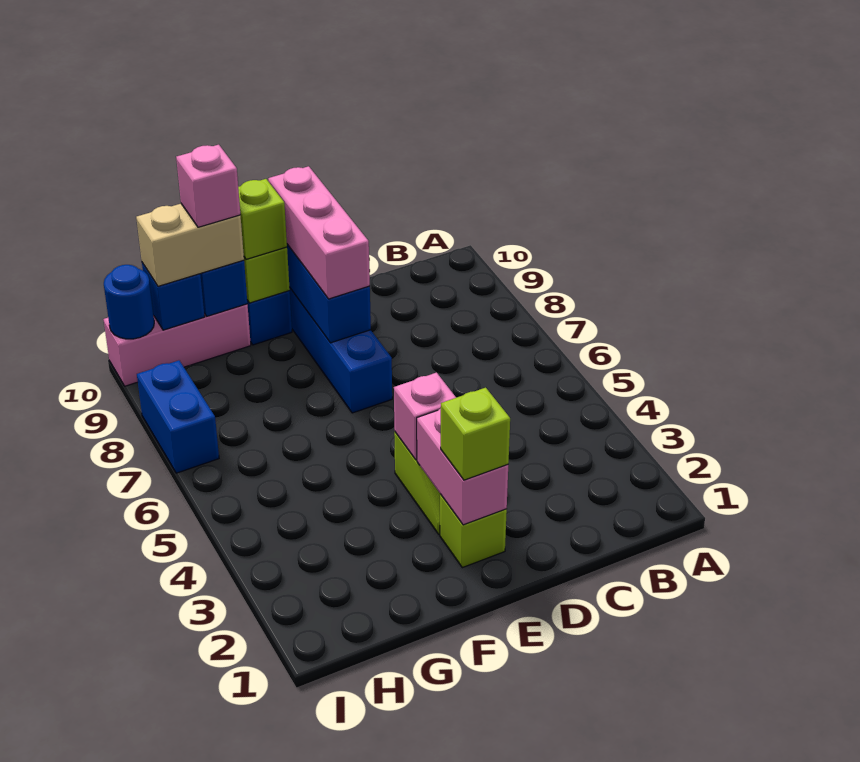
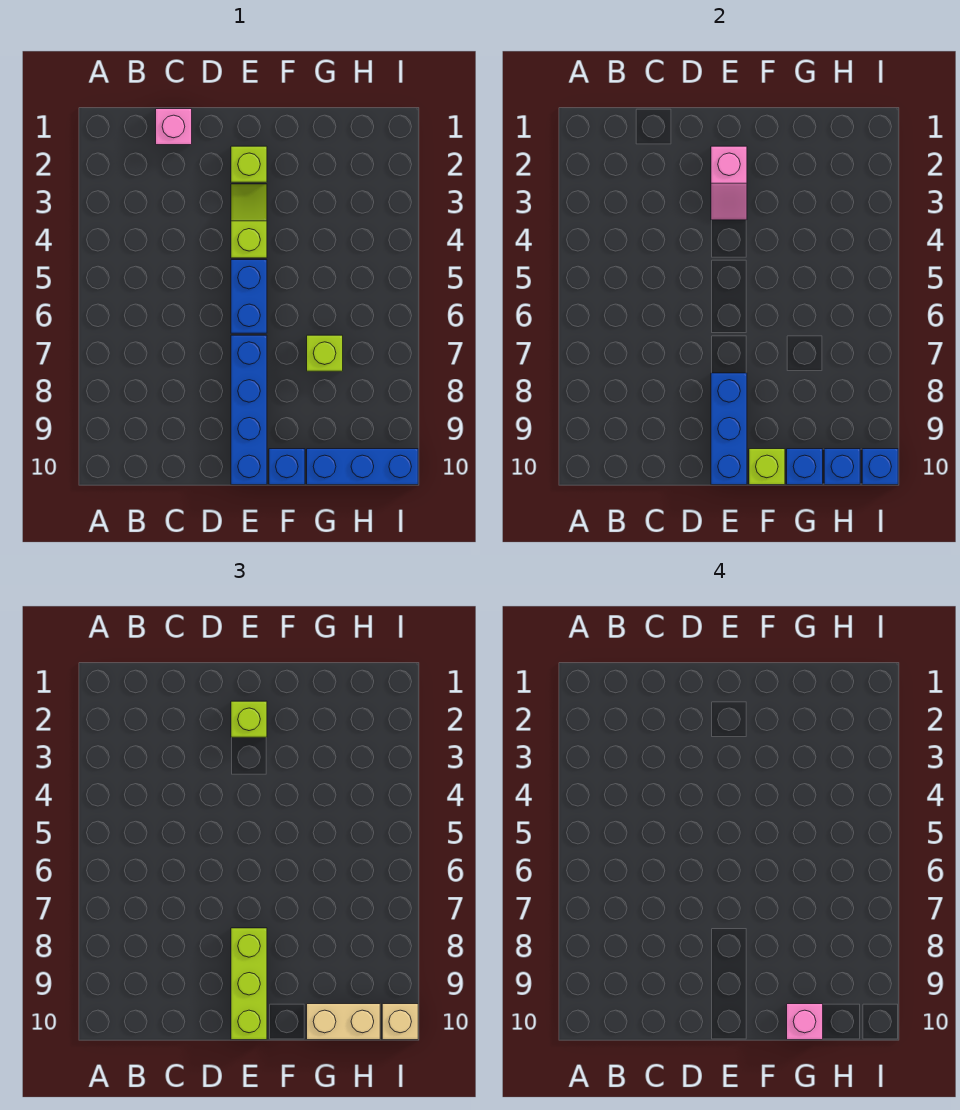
pink 1x2 brick [417,409,508,525] -> pink 1x2 slope [711,146,747,220]
pink 1x1 brick [394,373,456,460] -> pink 1x1 brick moved to [156,109,192,145]
pink 1x3 brick [268,166,370,299] -> lime 1x3 brick [231,928,267,1040]
lime 1x1 brick [238,179,287,259] -> lime 1x1 brick moved to [307,335,343,371]
pink 1x3 brick [104,304,251,386] -> blue 1x3 brick [307,449,418,485]
blue 1x2 brick [137,360,219,473] -> blue 1x2 brick moved to [231,260,267,333]
blue 1x1 round brick [104,265,154,339] -> blue 1x1 brick [862,449,898,485]
none -> tan 1x1 brick [382,1004,418,1040]

